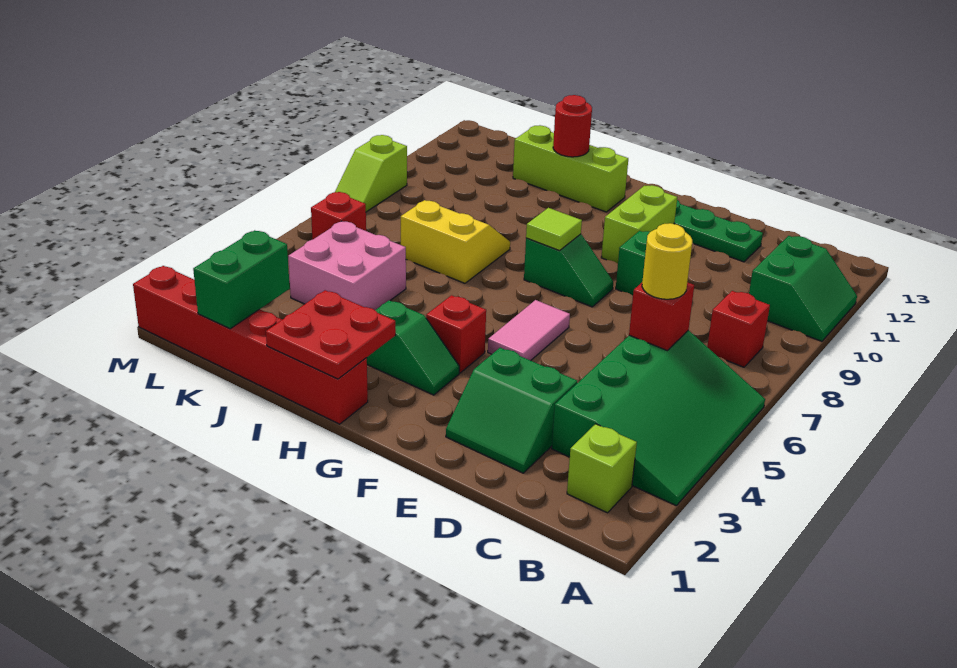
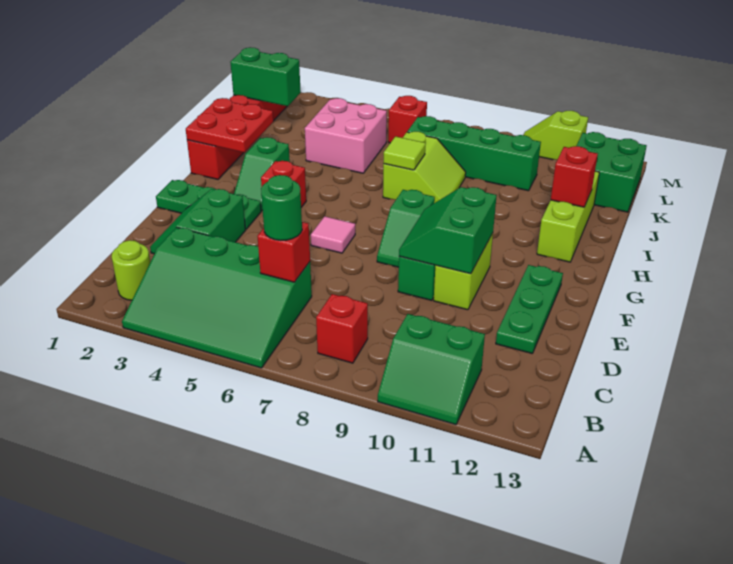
lime 1x1 brick [567,424,637,513] -> lime 1x1 round brick [112,240,150,300]
yellow 1x1 round brick [642,223,692,299] -> green 1x1 round brick [261,175,302,241]
none -> green 2x2 slope [399,187,497,274]
none -> green 1x3 plate [156,180,261,229]
pink 1x2 tile [488,300,570,361] -> pink 1x1 tile [311,216,355,253]
lime 1x2 brick [601,185,677,263] -> lime 1x2 brick turned to [434,233,493,310]
lime 1x1 tile [526,208,582,251] -> lime 1x1 tile moved to [383,137,426,170]
yellow 2x2 slope [401,200,510,283] -> lime 2x2 slope [383,132,466,203]
red 1x1 round brick [553,95,592,157] -> red 1x1 brick [551,146,598,207]
none -> green 1x4 brick [407,116,541,191]
none -> green 2x2 brick [577,132,647,212]
lime 1x2 slope [335,135,407,212] -> lime 1x2 slope moved to [523,111,588,160]

